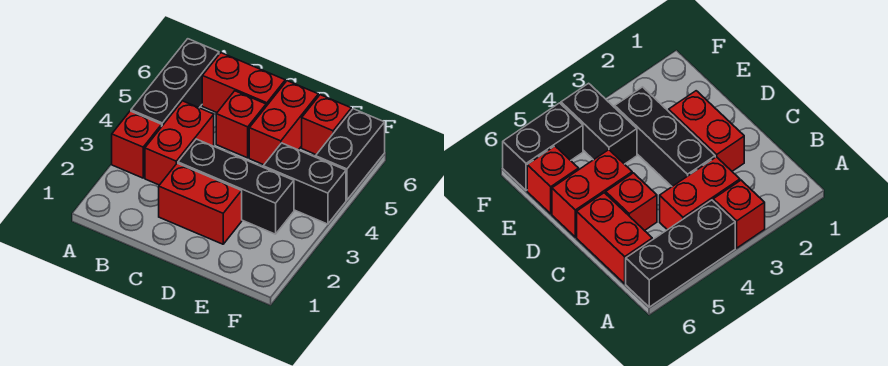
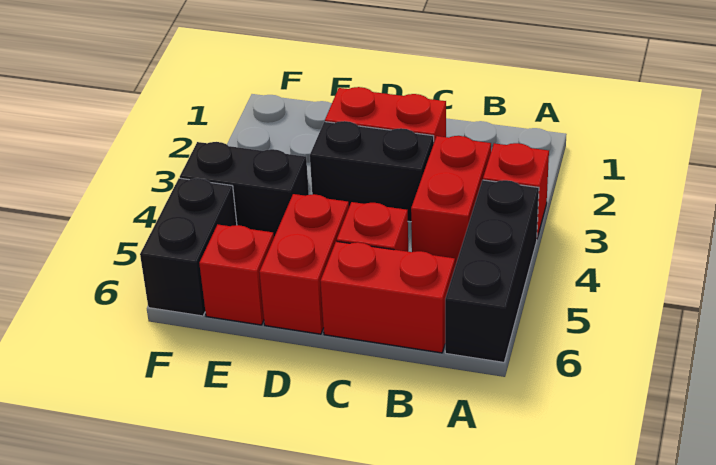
black 1x3 brick [178,139,294,234] -> black 1x2 brick [310,121,434,222]

